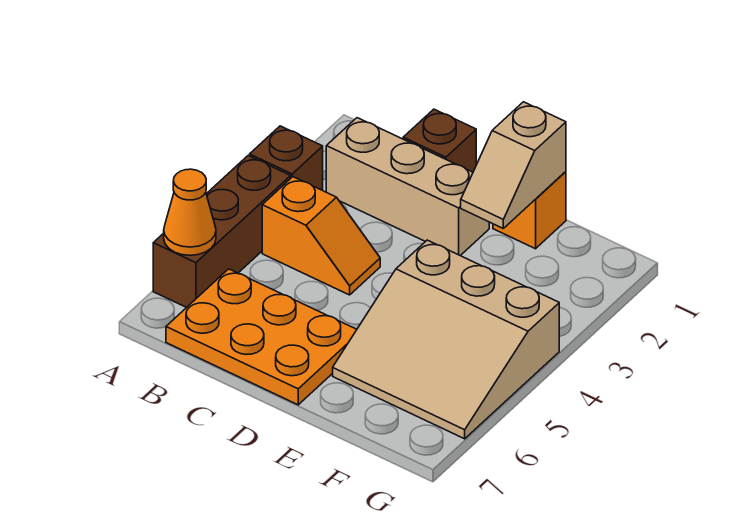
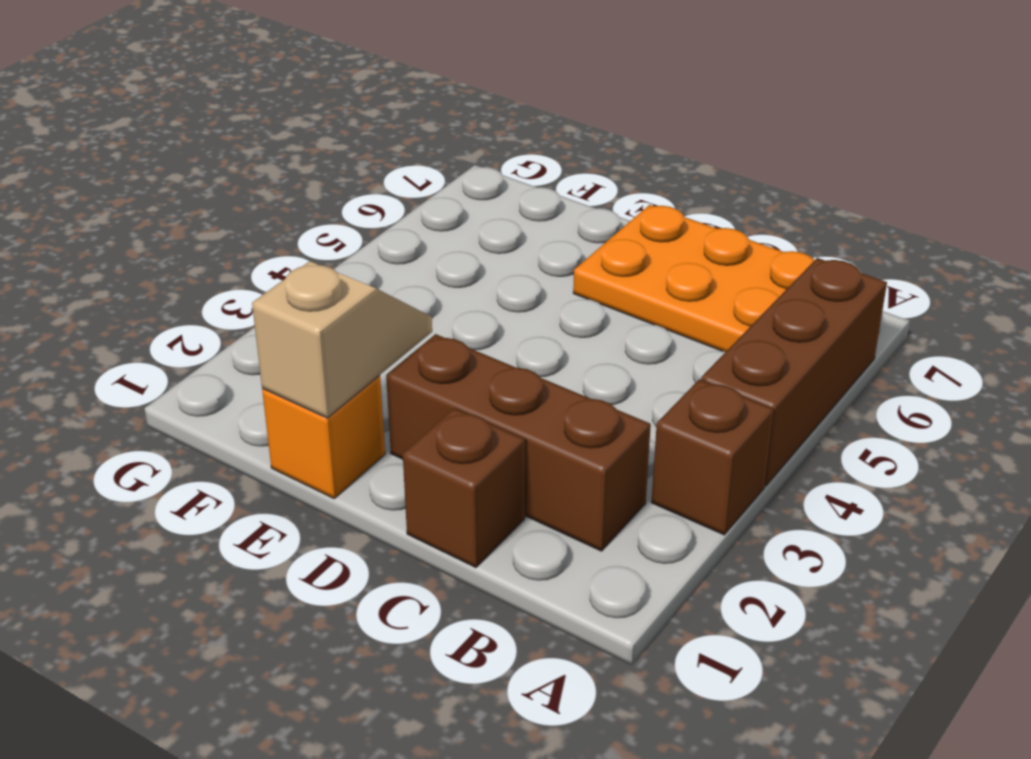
orange 1x1 cone [164,169,216,255] -> none
tan 1x3 brick [326,118,489,256] -> brown 1x3 brick [386,334,651,551]
orange 1x2 slope [262,177,380,295] -> none
tan 3x3 slope [333,240,559,439] -> none

